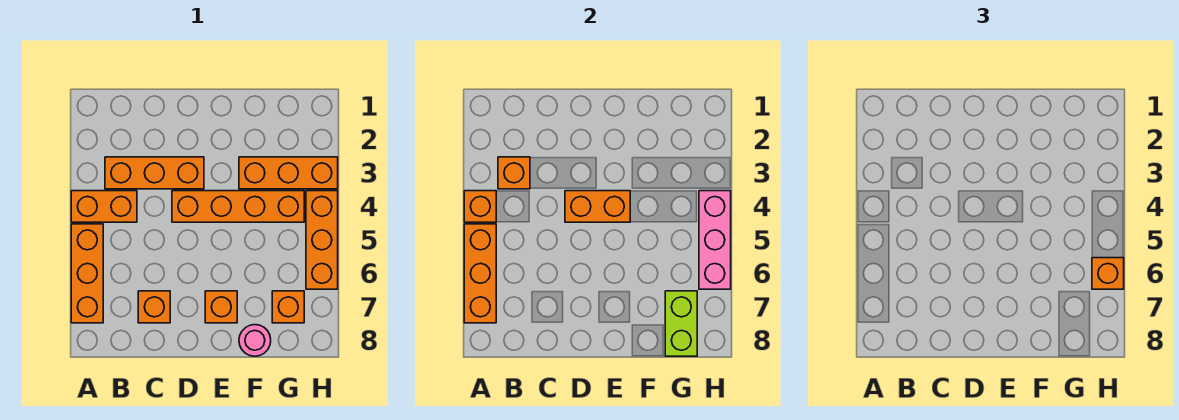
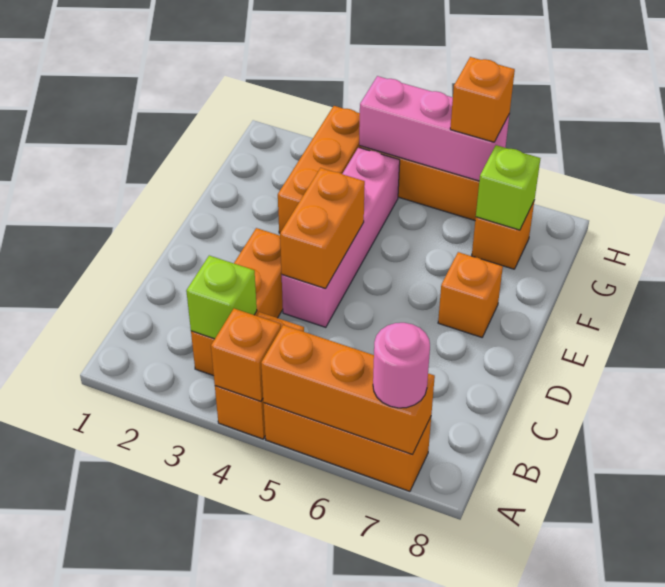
orange 1x1 brick [498,157,530,189] -> lime 1x1 brick [186,256,257,339]
orange 1x1 brick [138,291,170,323] -> none
orange 1x4 brick [172,191,304,222] -> pink 1x4 brick [282,147,400,327]
pink 1x1 round brick [239,325,271,356] -> pink 1x1 round brick moved to [373,323,430,408]
lime 1x2 brick [665,291,697,356] -> lime 1x1 brick [476,145,540,230]

